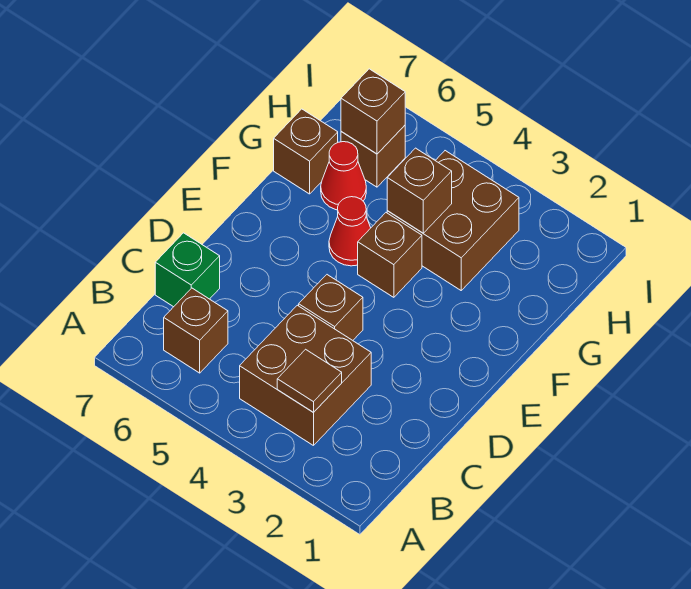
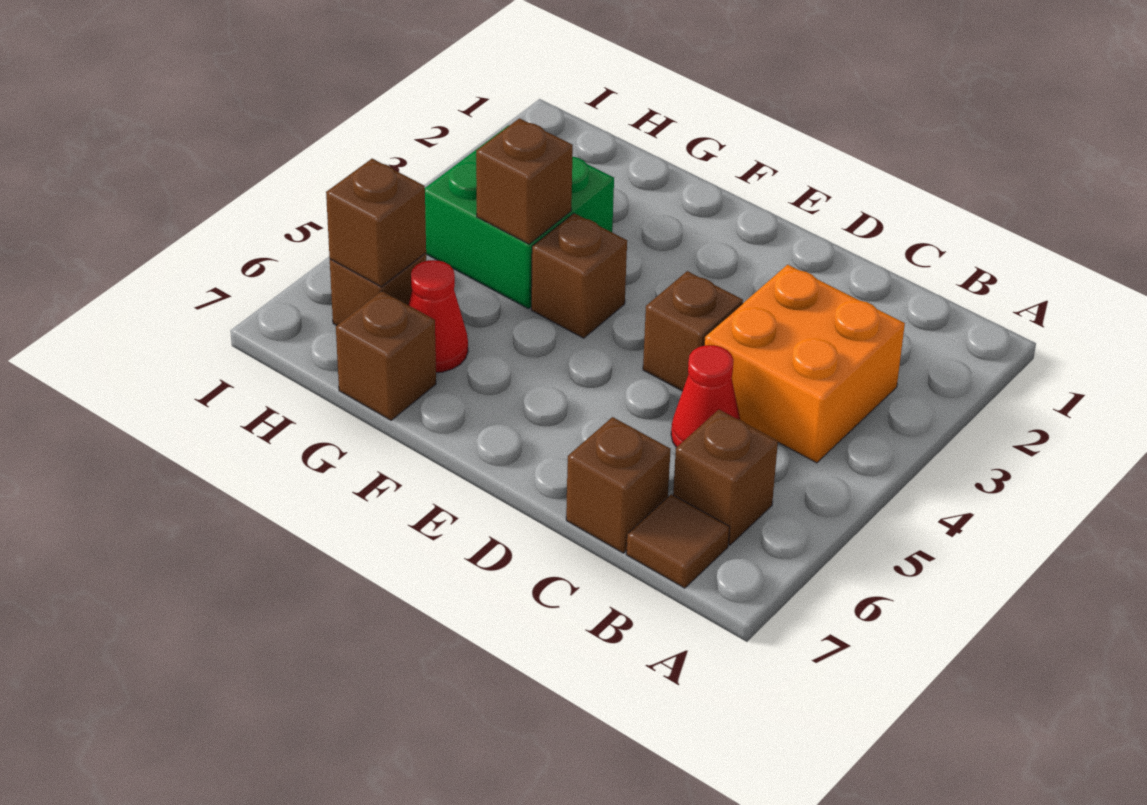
brown 2x2 brick [240,305,371,446] -> orange 2x2 brick [704,265,905,463]
brown 1x1 tile [277,349,342,412] -> brown 1x1 tile moved to [626,494,730,588]
green 1x1 brick [155,233,220,307] -> brown 1x1 brick [566,417,671,553]
red 1x1 cone [329,197,371,266] -> red 1x1 cone moved to [671,345,740,448]
brown 2x2 brick [387,151,519,290] -> green 2x2 brick [425,125,614,309]

